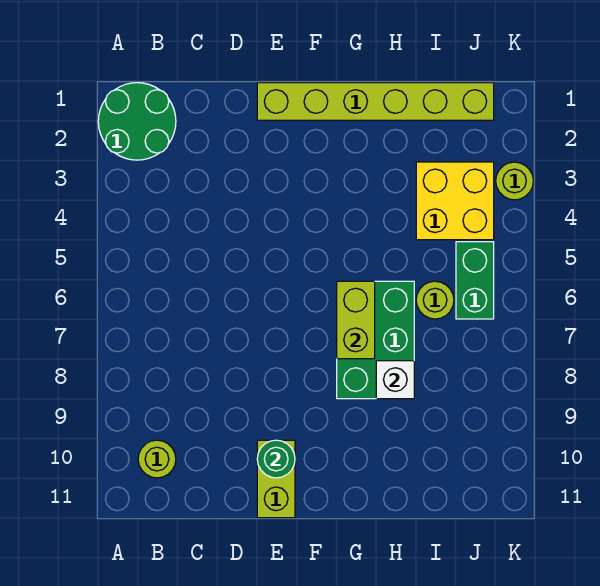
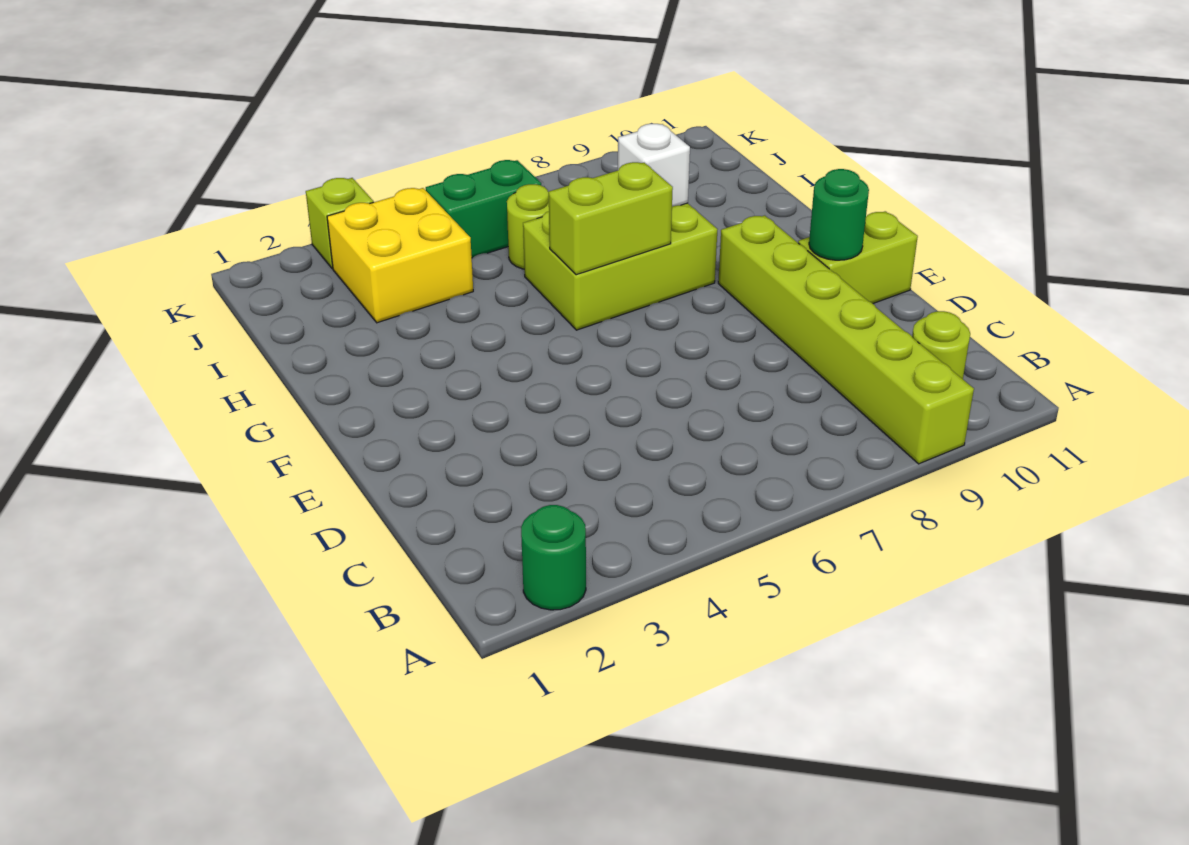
green 2x2 round brick [98,83,176,160] -> green 1x1 round brick [521,505,586,610]
lime 1x6 brick [257,83,494,120] -> lime 1x6 brick moved to [718,215,974,464]
green 2x3 brick [337,281,414,399] -> lime 2x3 brick [523,203,718,330]
lime 1x1 round brick [496,162,533,200] -> lime 1x1 brick [306,178,373,269]

